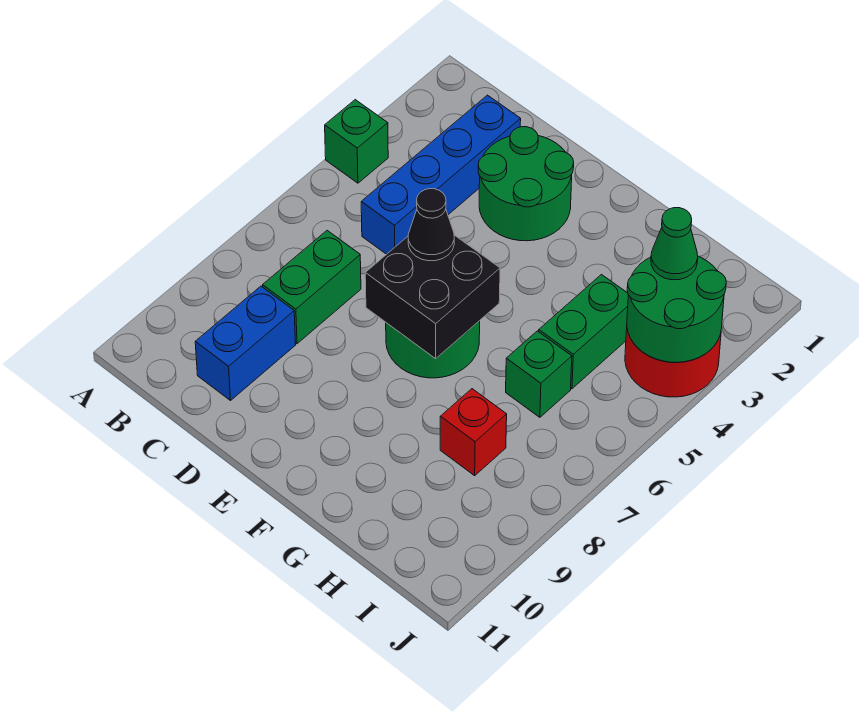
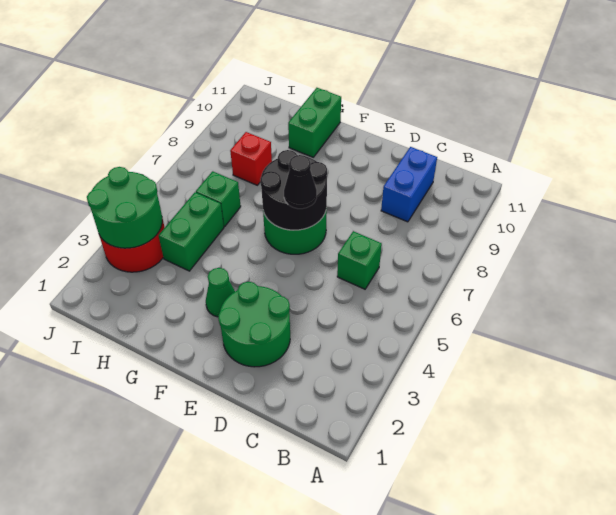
green 1x1 brick [325,100,388,183] -> green 1x1 brick moved to [337,231,382,289]
blue 1x4 brick [361,95,521,254] -> none
green 1x2 brick [263,231,361,344] -> green 1x2 brick moved to [288,88,341,157]
black 2x2 brick [365,235,500,359] -> black 2x2 round brick [260,150,327,230]
green 1x1 cone [651,208,698,280] -> green 1x1 cone moved to [206,268,235,317]

